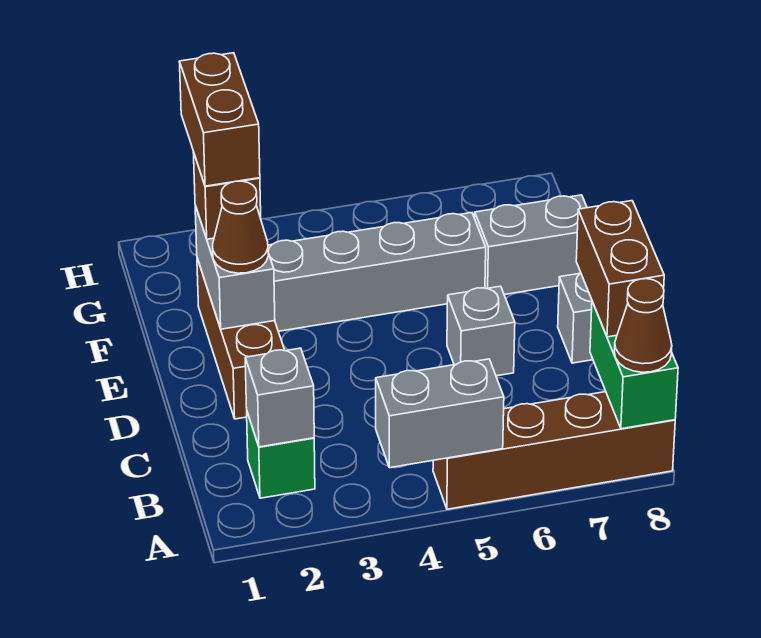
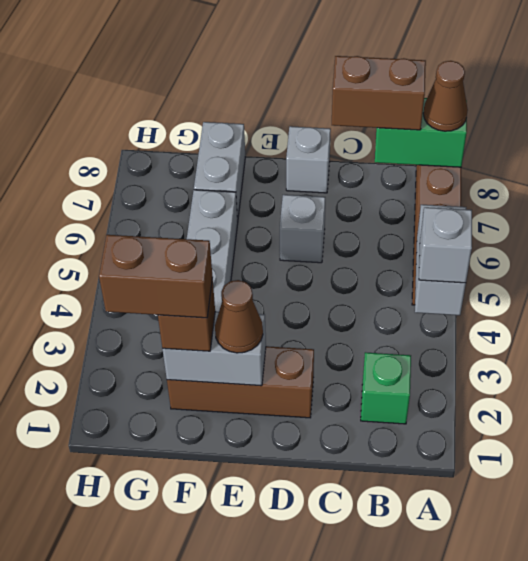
grey 1x1 brick [245,348,314,447] -> grey 1x1 brick moved to [419,207,472,283]

